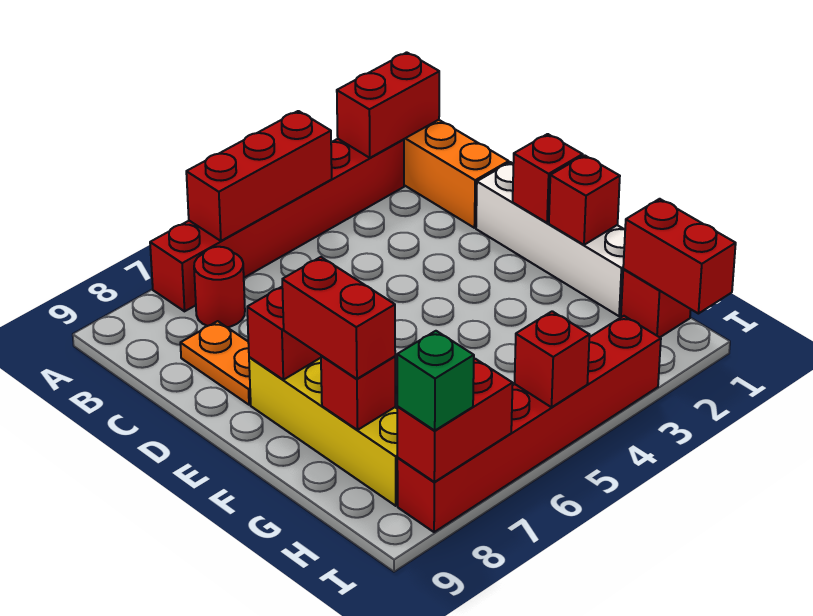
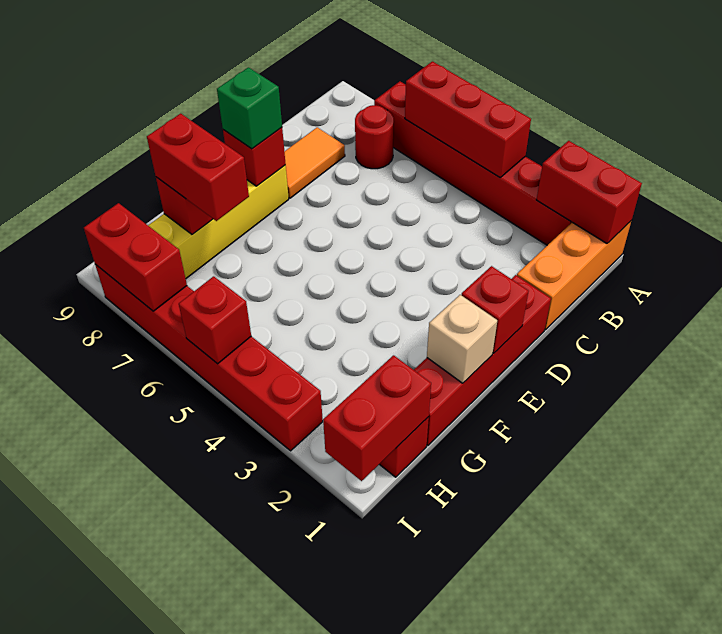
orange 1x2 plate [180,321,251,405] -> orange 1x2 tile [284,127,345,198]
white 1x4 brick [476,162,625,316] -> red 1x4 brick [414,275,551,445]
red 1x1 brick [549,155,620,245] -> tan 1x1 brick [427,295,497,383]
red 1x2 brick [282,257,395,379] -> red 1x2 brick turned to [147,113,249,221]
green 1x1 brick [397,331,474,430] -> green 1x1 brick moved to [217,67,282,149]

